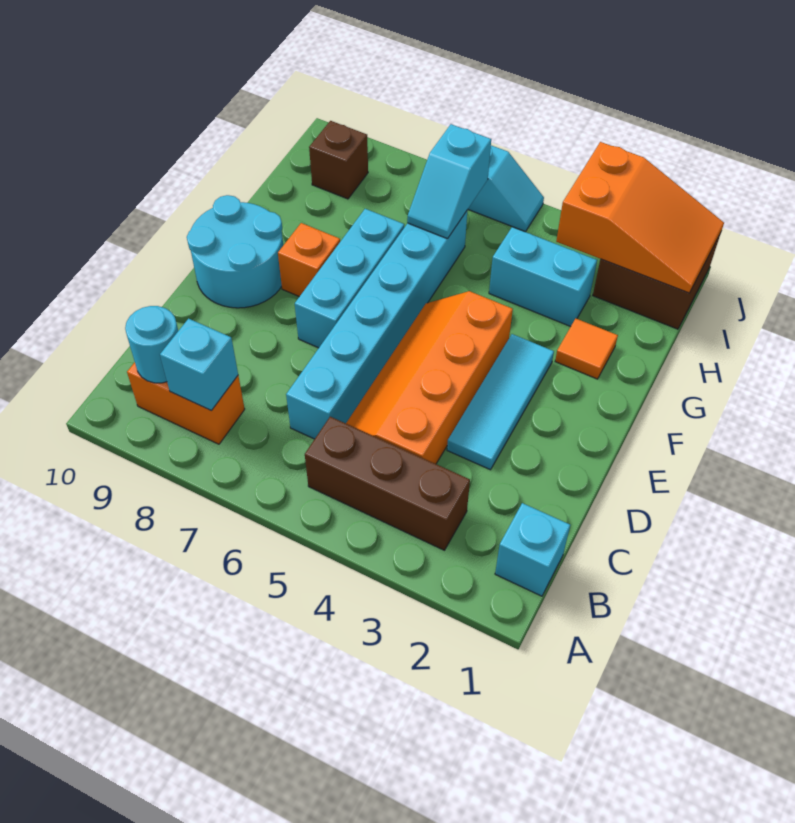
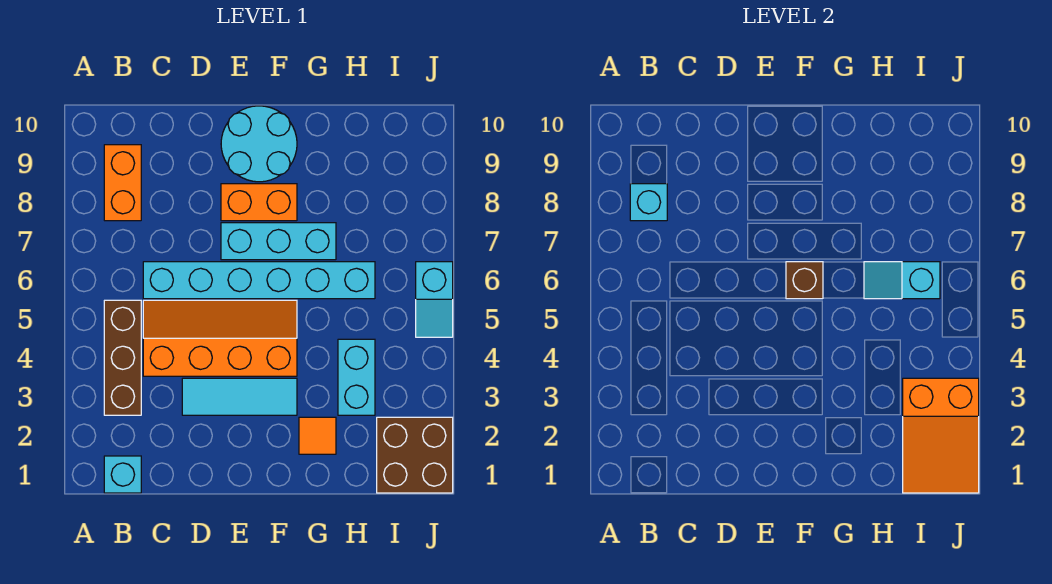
cyan 1x1 round brick [125,306,178,383] -> none
orange 1x1 brick [278,223,340,297] -> orange 1x2 brick [221,184,297,221]
brown 1x1 brick [309,121,368,199] -> brown 1x1 brick moved to [786,262,823,299]

